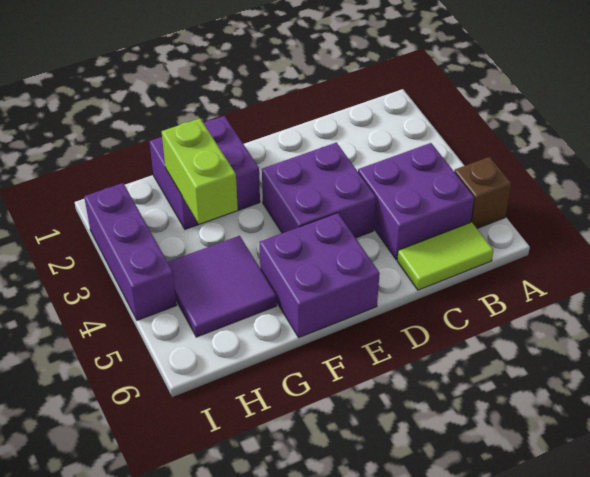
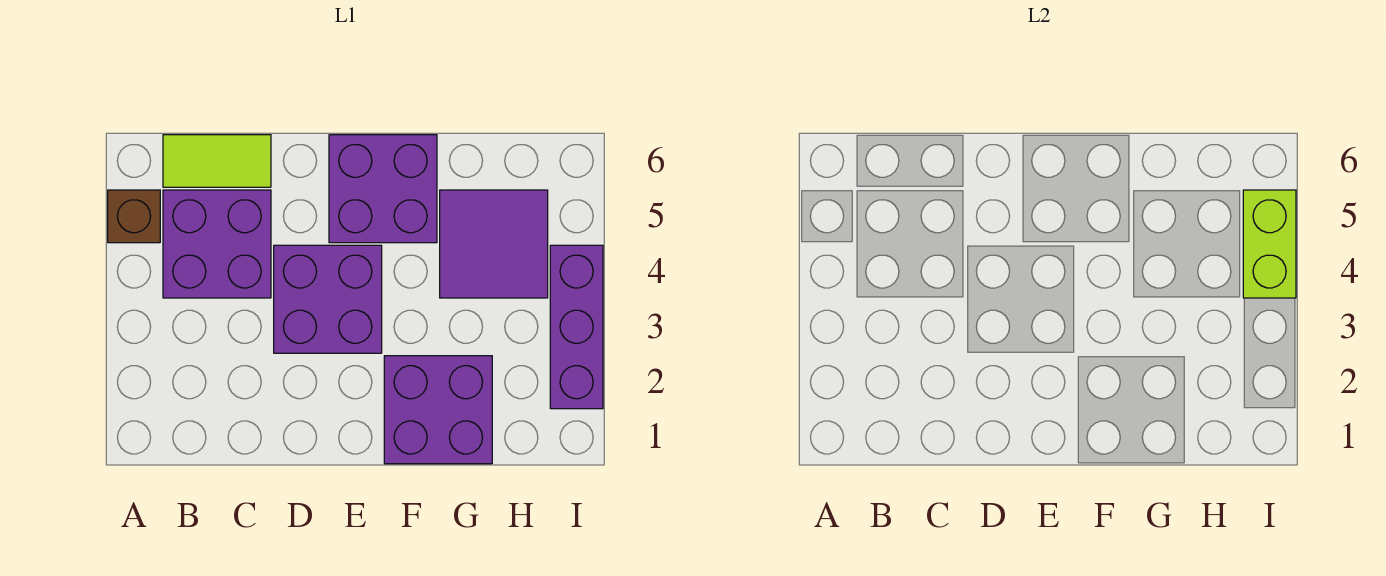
lime 1x2 brick [162,118,238,224] -> lime 1x2 brick moved to [1243,190,1296,298]

